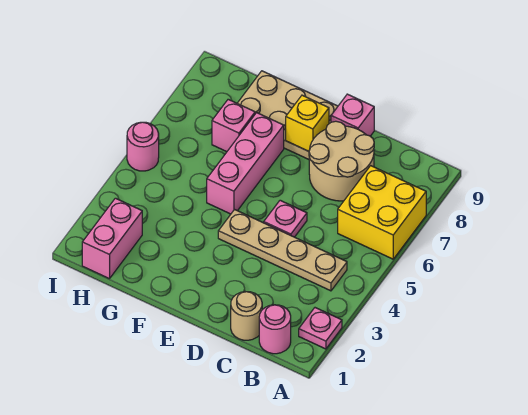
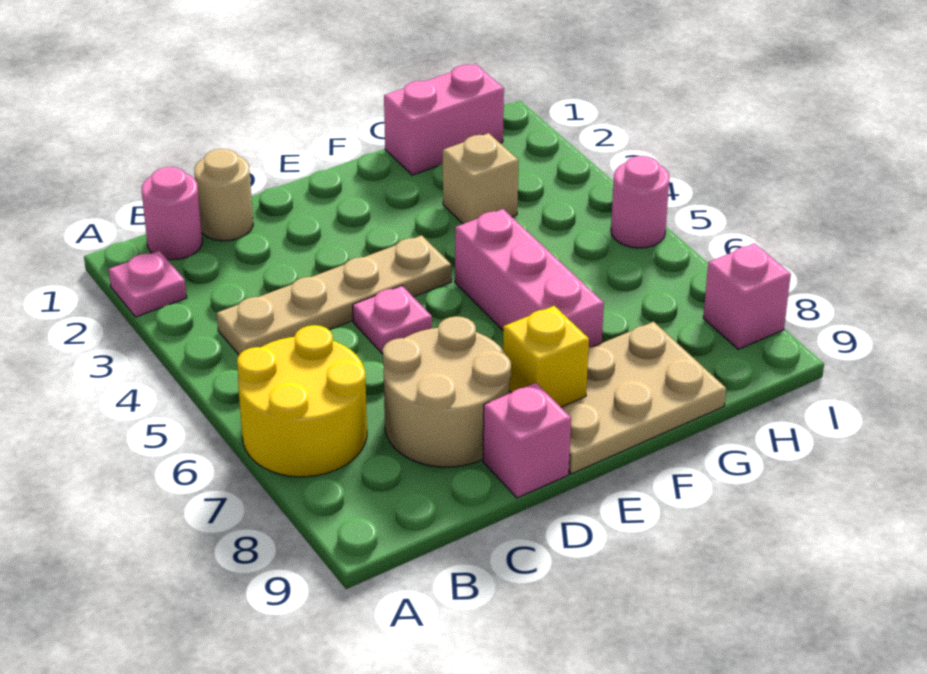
yellow 2x2 brick [338,166,426,259] -> yellow 2x2 round brick [237,325,367,477]
none -> tan 1x1 brick [443,133,519,224]
pink 1x1 brick [212,99,255,152] -> pink 1x1 brick moved to [703,243,791,349]
pink 1x2 brick [82,198,142,279] -> pink 1x2 brick turned to [384,64,504,175]

